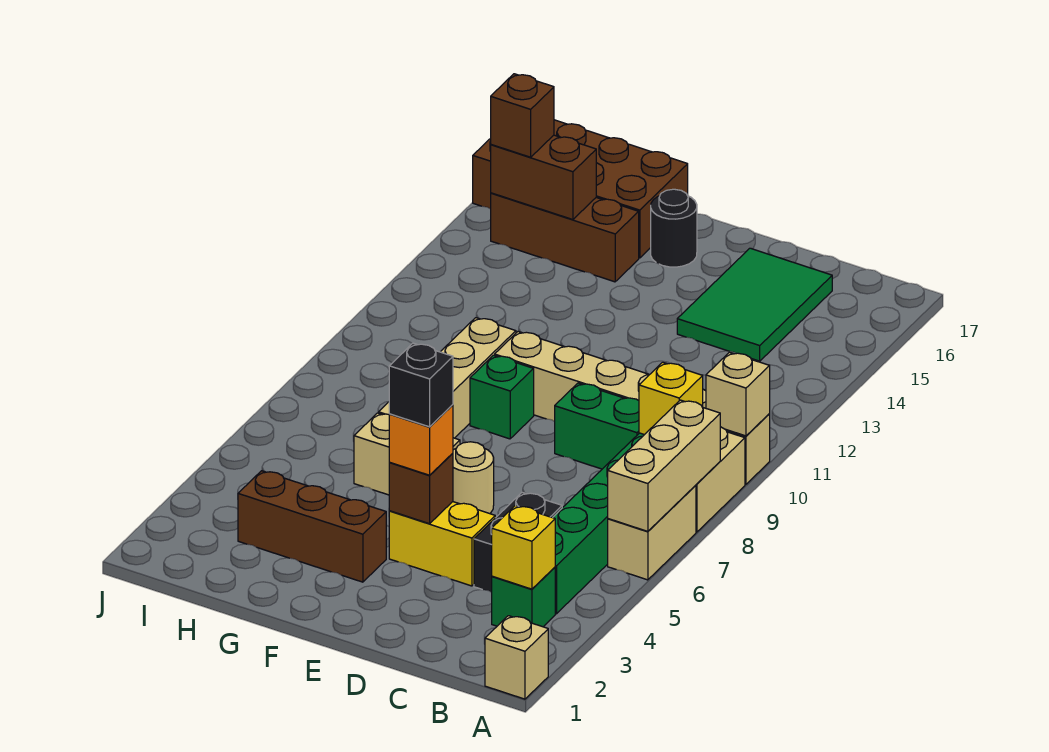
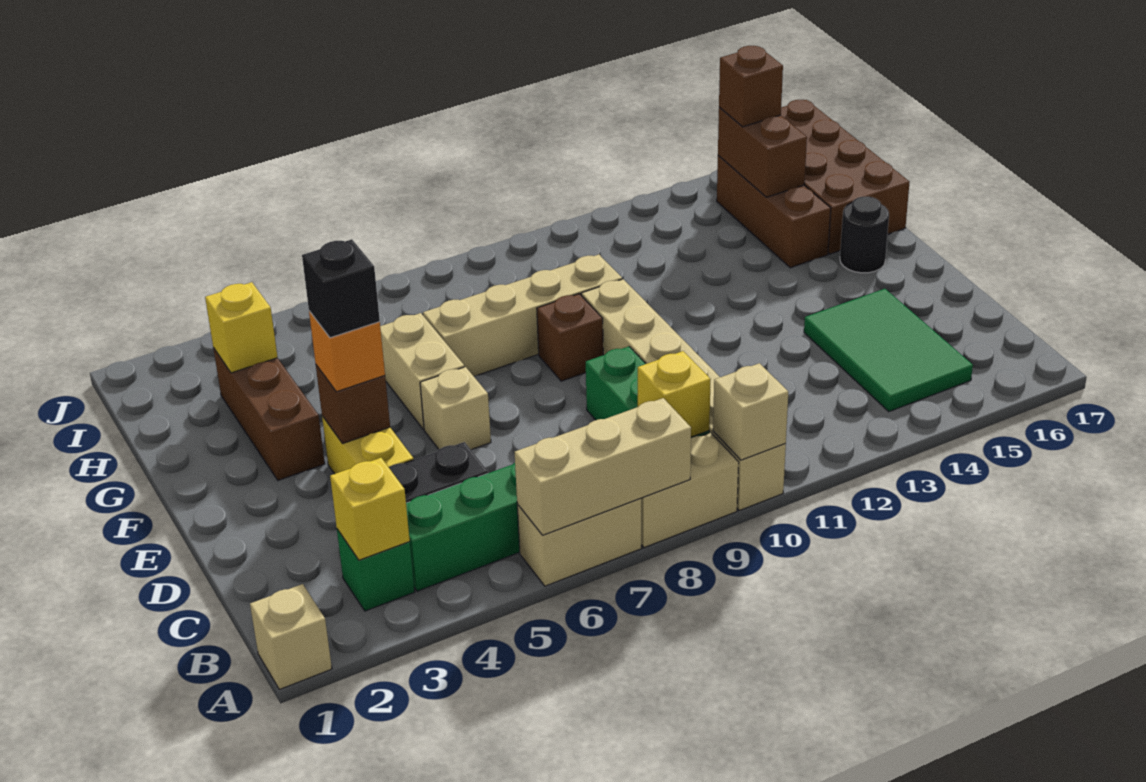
green 2x3 tile [677,248,832,361] -> green 2x3 tile turned to [804,289,973,412]
tan 1x1 round brick [453,442,494,514] -> tan 1x1 brick [420,367,491,450]
green 1x1 brick [470,355,534,439] -> brown 1x1 brick [537,294,603,381]
none -> yellow 1x1 brick [205,282,278,373]

